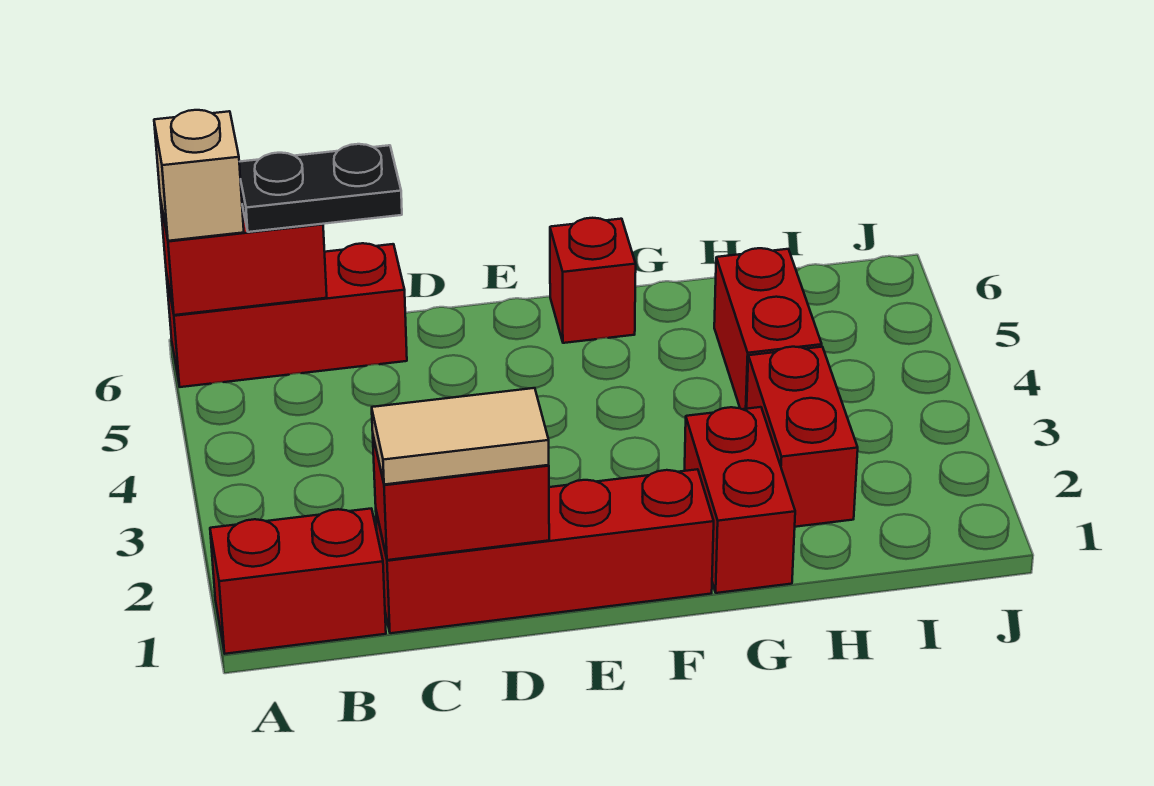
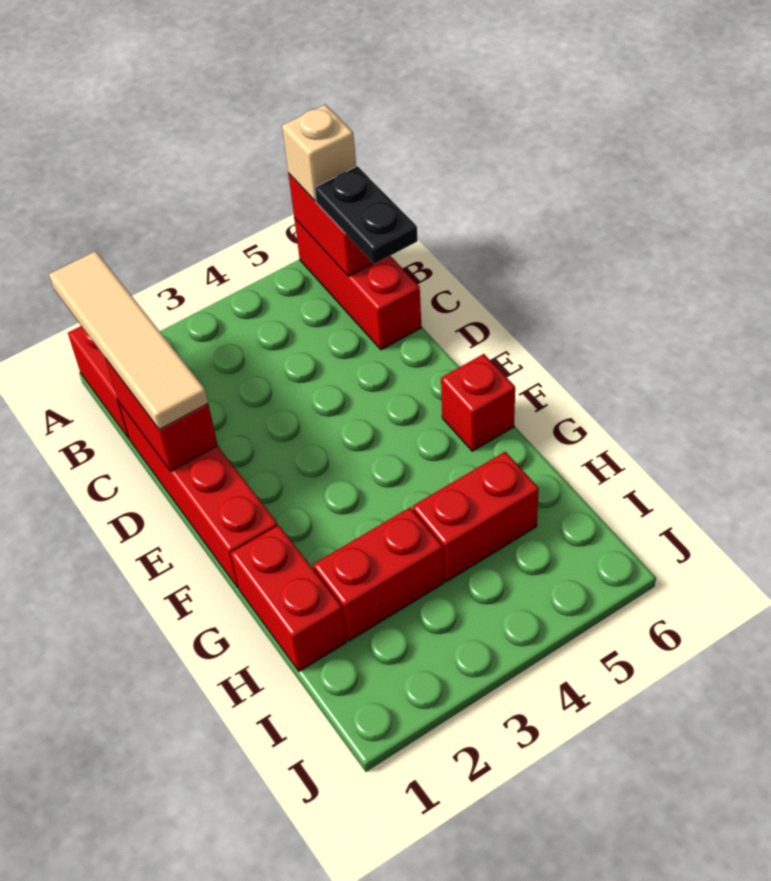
tan 1x2 tile [372,388,549,485] -> tan 1x4 tile [49,251,208,430]
red 1x2 brick [685,407,795,593] -> red 1x2 brick turned to [231,525,347,671]

